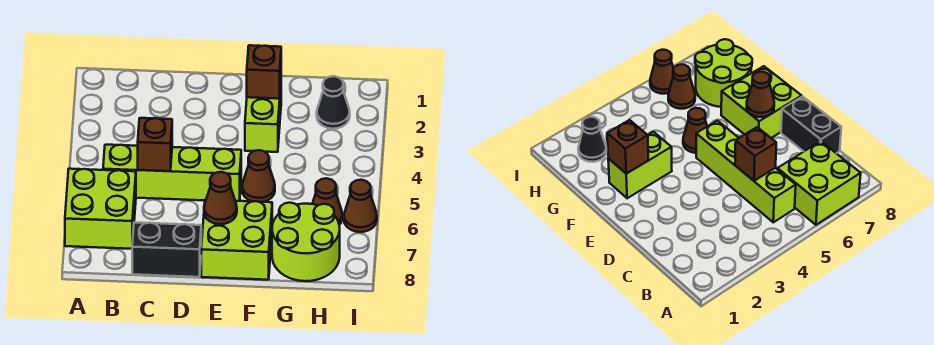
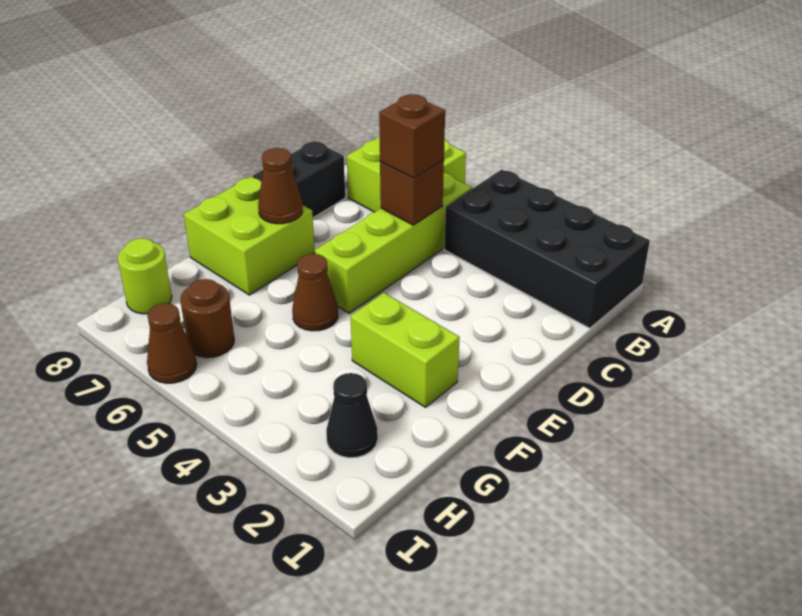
none -> black 2x4 brick [444,170,650,328]
brown 1x1 brick [247,45,281,99] -> brown 1x1 brick moved to [379,94,445,178]
lime 2x2 round brick [272,203,340,281] -> lime 1x1 round brick [118,238,172,314]
brown 1x1 cone [312,178,342,225] -> brown 1x1 round brick [180,279,234,358]

